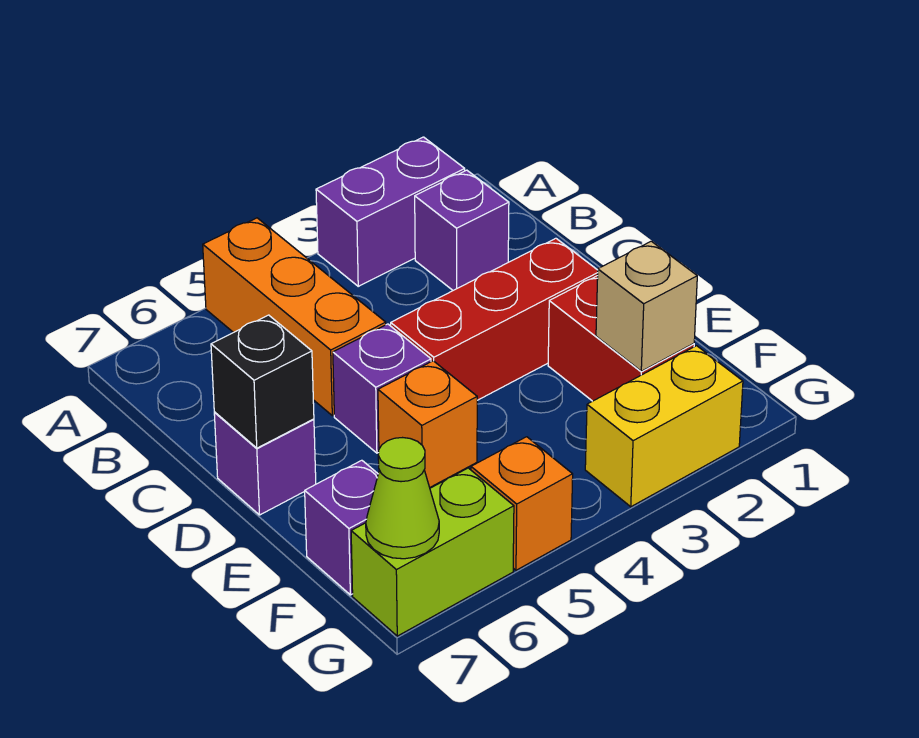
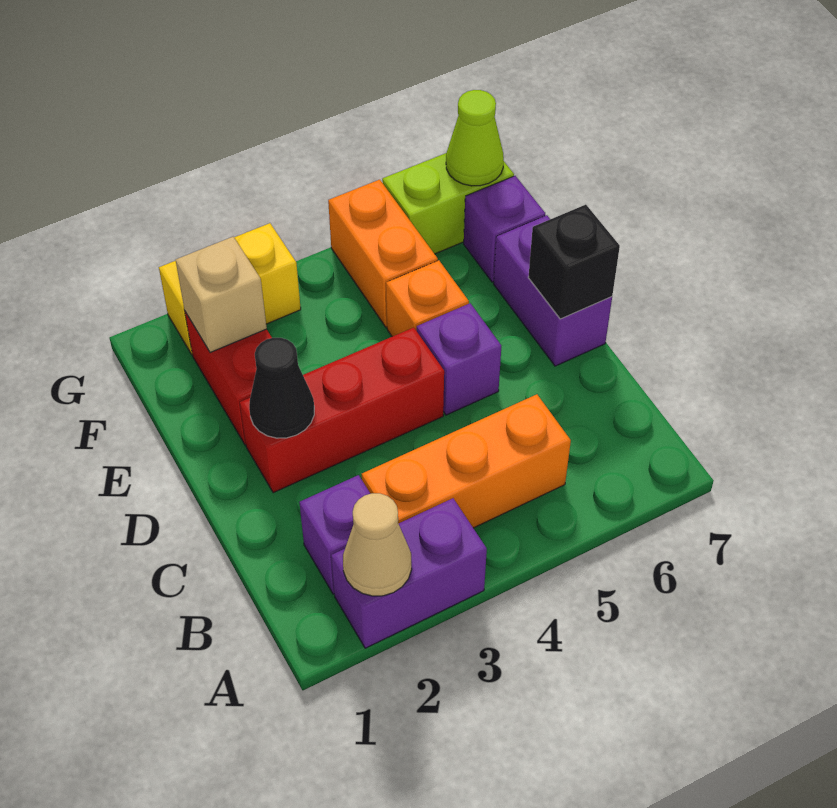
none -> tan 1x1 cone [343,493,412,596]
orange 1x3 brick [203,218,386,416] -> orange 1x3 brick turned to [362,394,571,528]
none -> black 1x1 cone [249,338,314,438]
purple 1x1 brick [214,413,316,515] -> purple 1x2 brick [494,215,612,366]
orange 1x1 brick [471,437,573,570] -> orange 1x2 brick [328,180,438,327]

